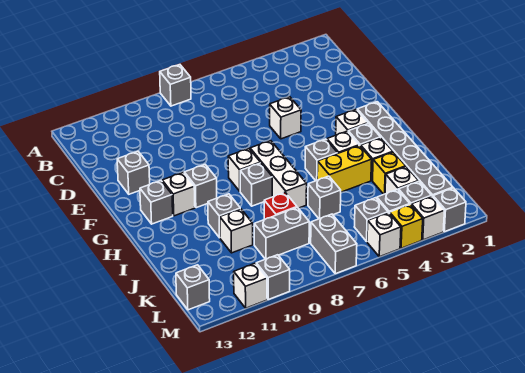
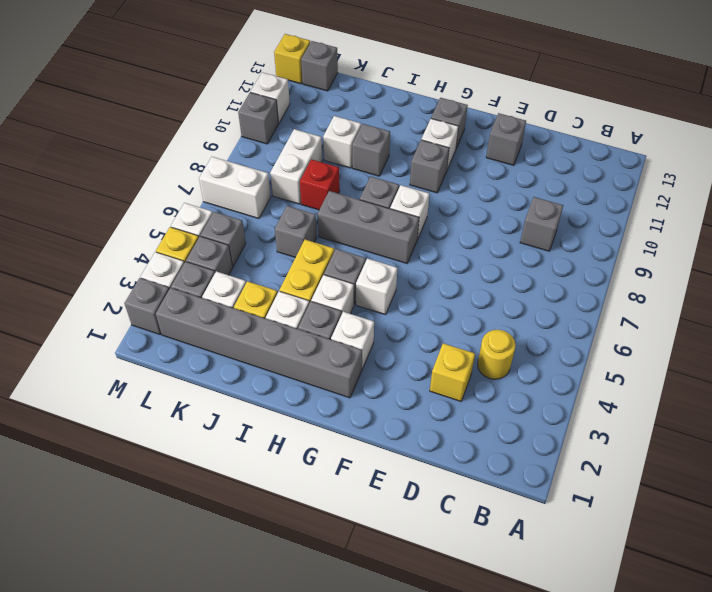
grey 1x1 brick [160,65,191,106] -> grey 1x1 brick moved to [520,197,563,251]
none -> yellow 1x1 round brick [478,330,516,379]
none -> yellow 1x1 brick [430,343,475,401]
white 1x1 brick [270,97,301,139] -> white 1x1 brick moved to [356,258,397,315]
white 1x3 brick [250,141,307,208] -> grey 1x3 brick [318,191,419,263]
grey 1x2 brick [254,207,309,259] -> white 1x2 brick [270,129,322,204]
grey 1x2 brick [311,214,357,274] -> white 1x2 brick [199,157,271,219]
none -> yellow 1x1 brick [274,34,310,84]

